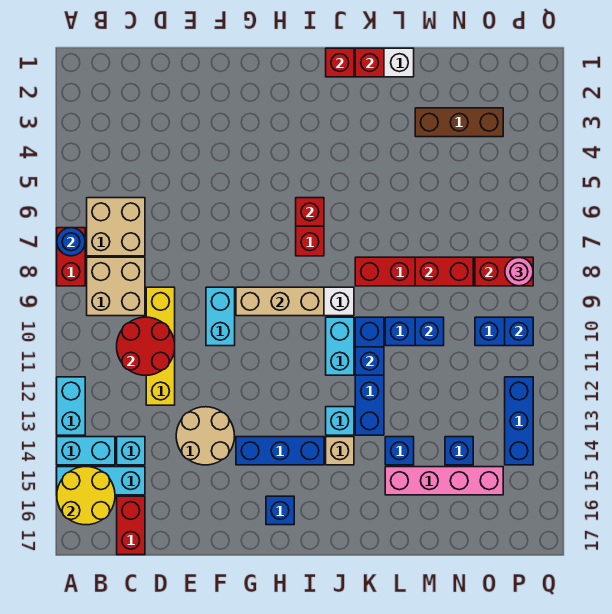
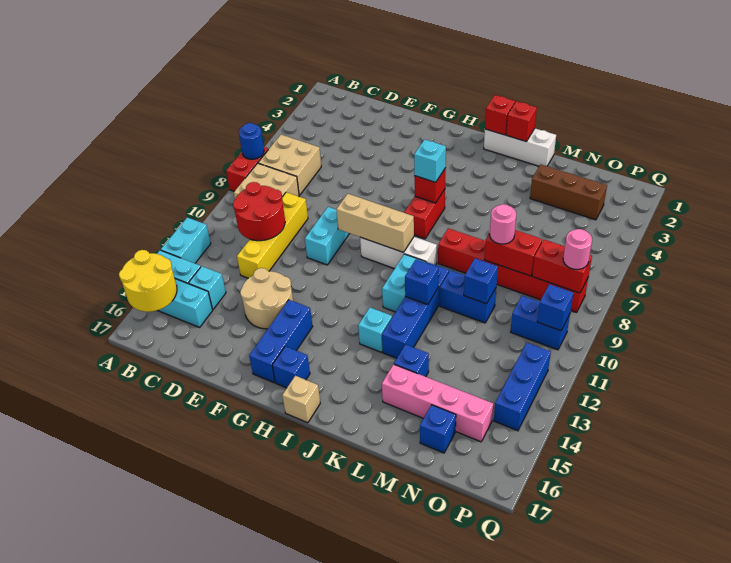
red 1x2 brick [117,496,145,555] -> none
blue 1x3 brick [236,437,324,465] -> blue 1x3 brick turned to [249,300,313,383]
none -> cyan 1x1 brick [414,139,446,182]
tan 1x1 brick [326,437,354,465] -> tan 1x1 brick moved to [282,376,320,423]
none -> pink 1x1 round brick [490,204,516,244]
blue 1x1 brick [445,437,473,465] -> blue 1x1 brick moved to [420,405,456,453]

